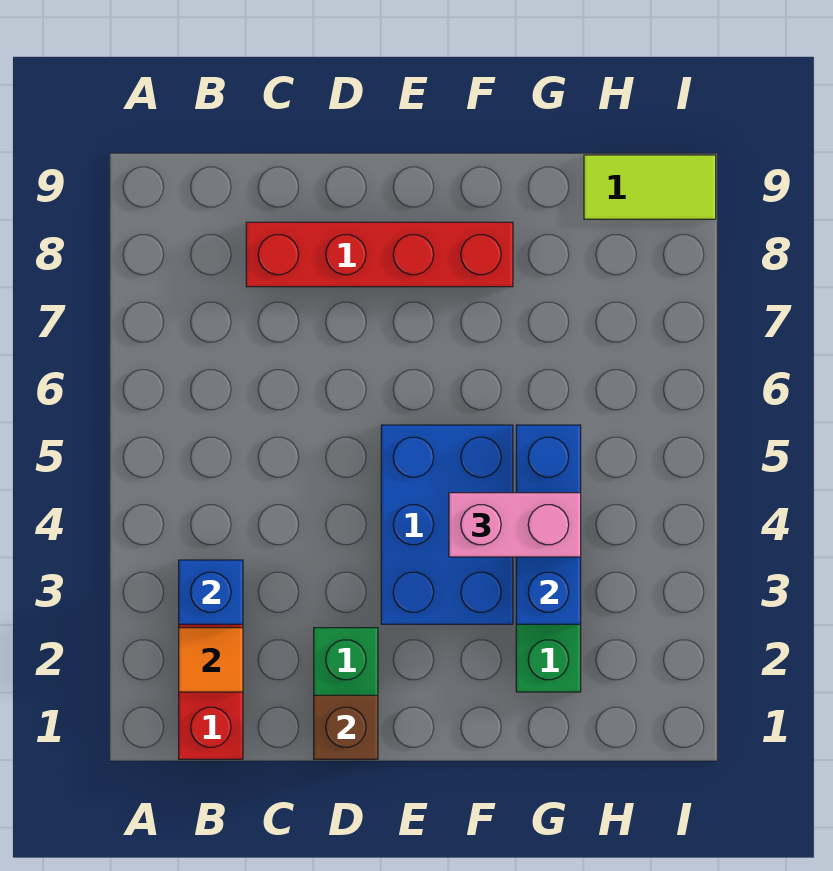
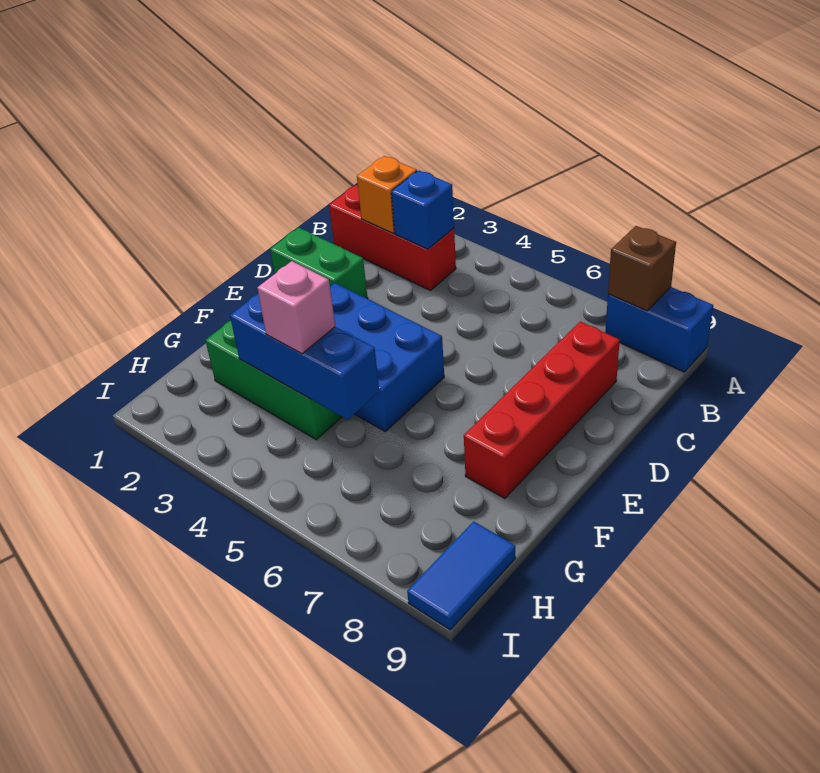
none -> blue 1x2 brick [605,287,713,372]
orange 1x1 tile [179,628,243,692] -> orange 1x1 brick [357,156,417,233]
brown 1x1 brick [314,695,378,759] -> brown 1x1 brick moved to [608,226,676,311]
pink 1x2 brick [449,493,581,557] -> pink 1x1 brick [257,261,335,354]
lime 1x2 tile [584,155,716,219] -> blue 1x2 tile [407,521,515,630]

